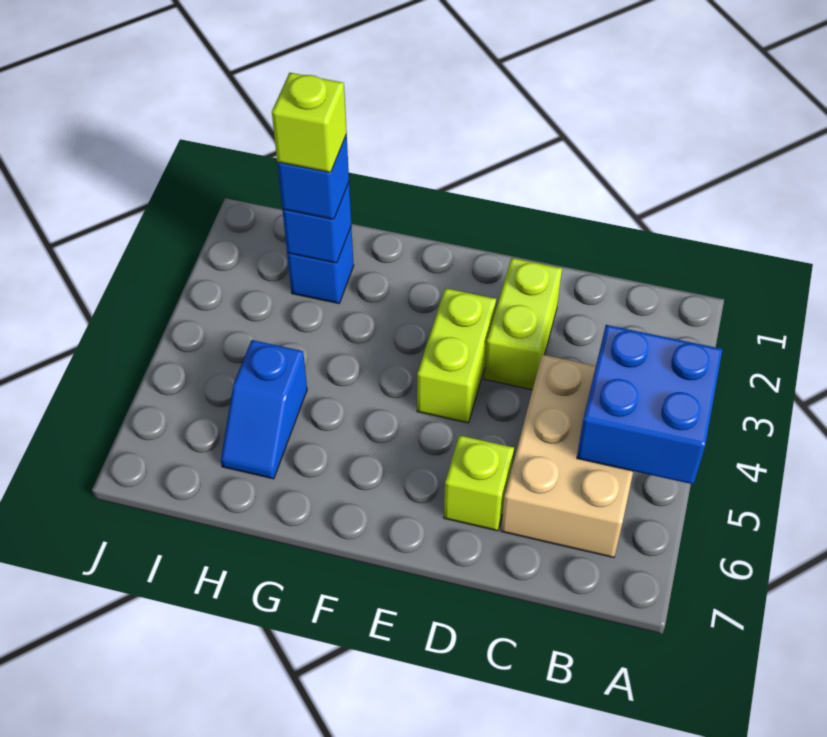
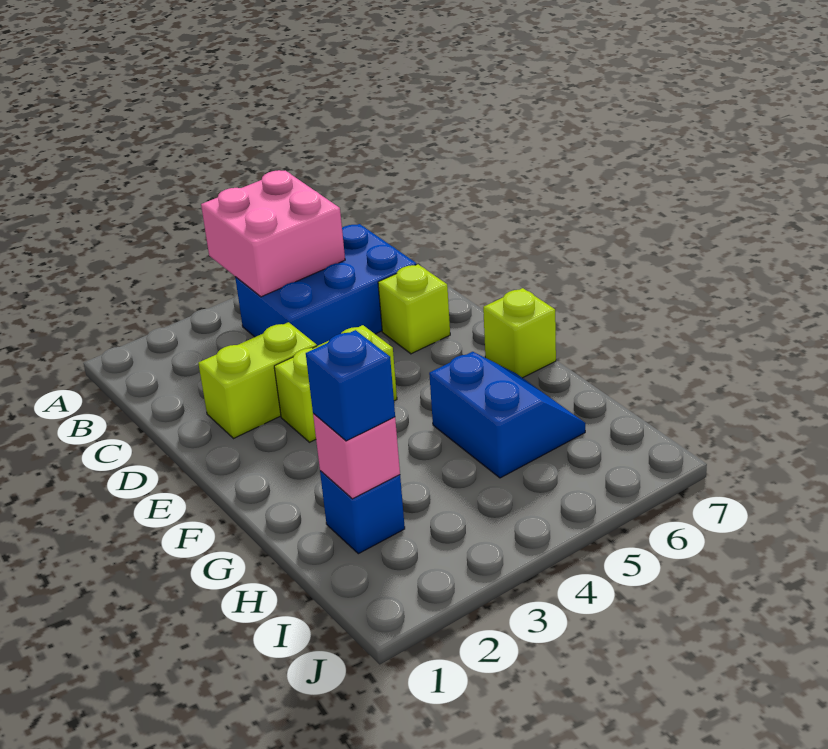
blue 2x2 brick [577,325,722,484] -> pink 2x2 brick [201,170,345,297]
tan 2x3 brick [501,355,633,558] -> blue 2x3 brick [235,224,417,346]
blue 1x1 brick [282,183,351,263] -> pink 1x1 brick [313,413,400,499]
lime 1x1 brick [272,73,347,173] -> lime 1x1 brick moved to [483,288,556,378]
blue 1x2 slope [221,340,307,479] -> blue 2x2 slope [429,352,585,478]

